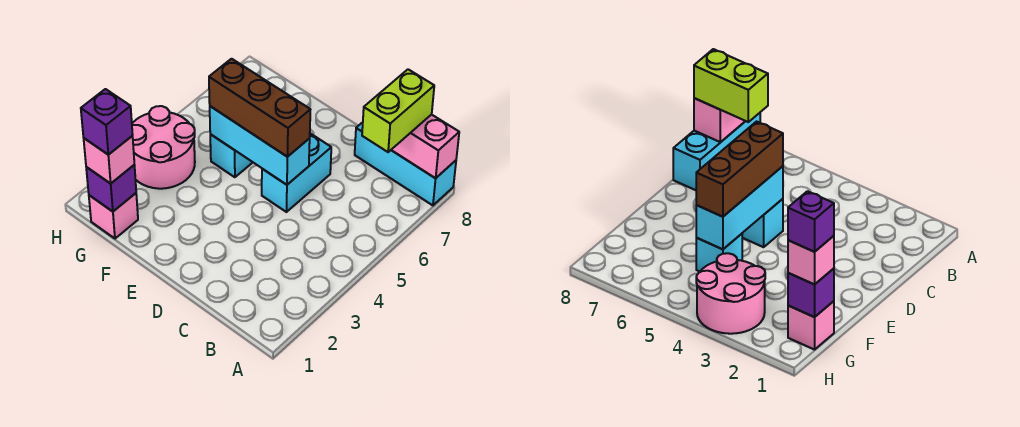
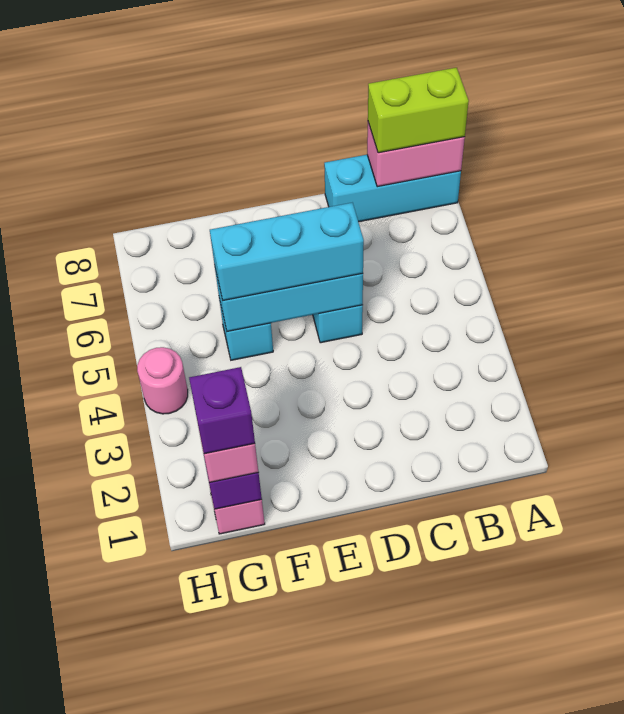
lime 1x2 brick [362,69,434,152] -> lime 1x2 brick turned to [368,68,469,153]
brown 1x3 brick [209,59,310,157] -> cyan 1x3 brick [210,203,364,301]
pink 2x2 round brick [132,106,195,189] -> pink 1x1 round brick [137,347,188,414]

